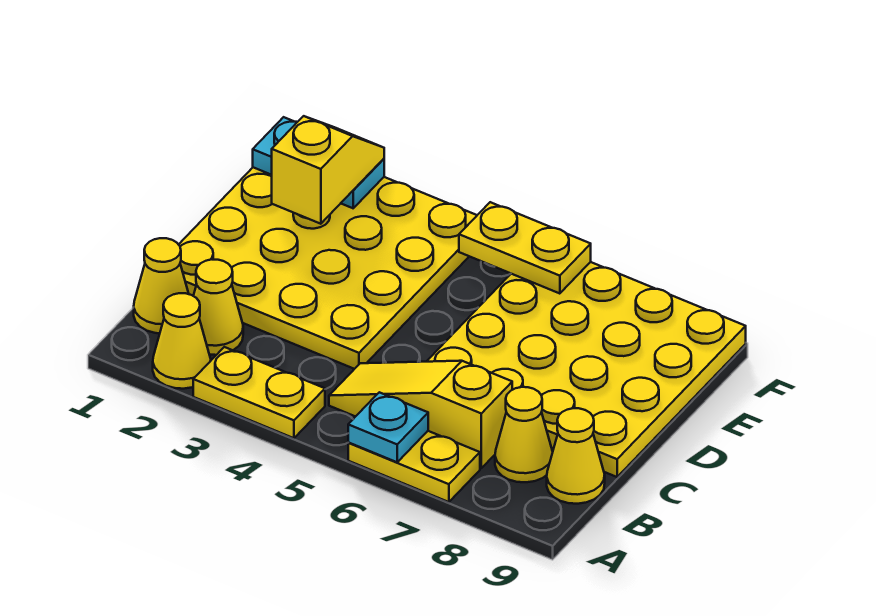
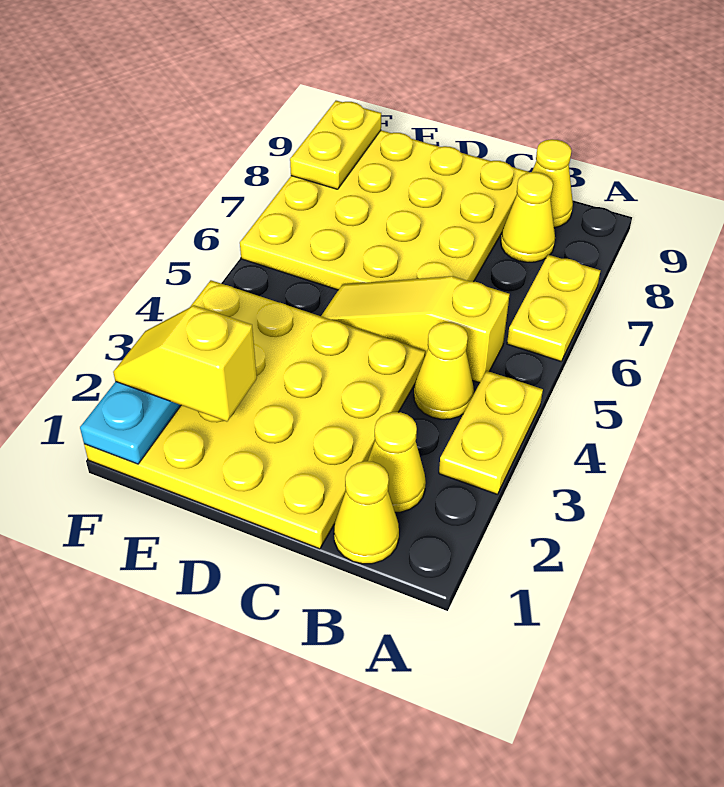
yellow 1x1 cone [153,293,211,389] -> yellow 1x1 cone moved to [414,322,474,419]
cyan 1x1 plate [348,392,428,462] -> none
yellow 1x3 slope [329,361,512,468] -> yellow 1x3 slope turned to [321,276,510,383]
yellow 1x2 plate [459,202,591,294] -> yellow 1x2 plate moved to [290,101,381,189]

